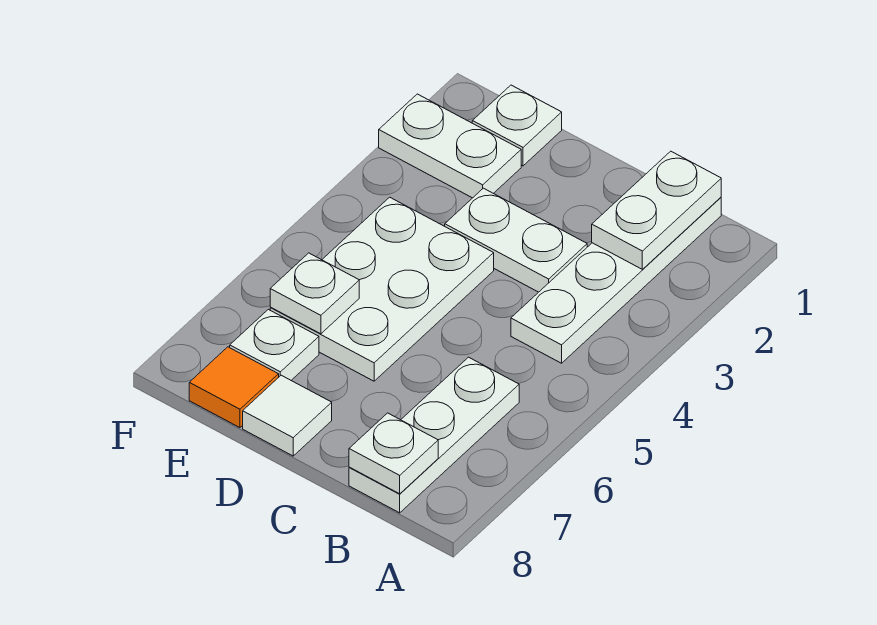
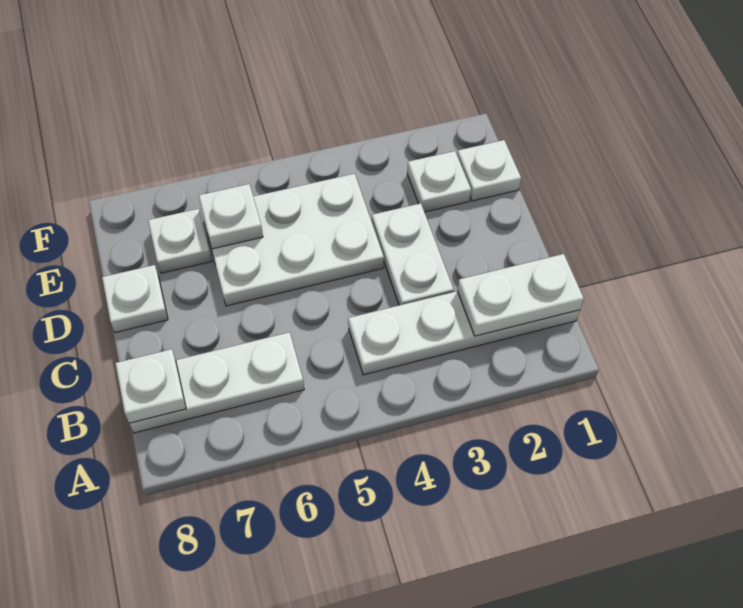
white 1x1 tile [243,375,332,456] -> white 1x1 plate [102,265,168,332]
white 1x2 plate [379,94,521,198] -> white 1x1 plate [407,151,471,212]
orange 1x1 tile [189,347,279,428] -> none

